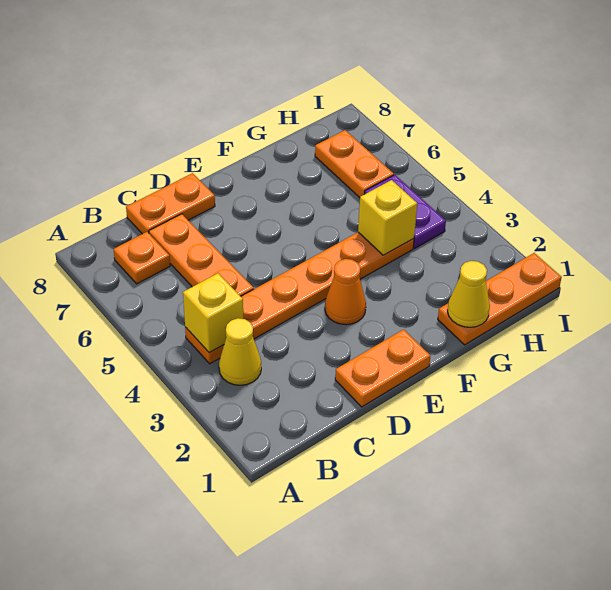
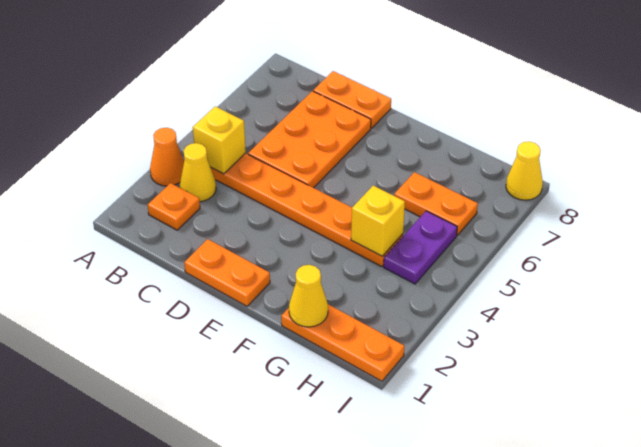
orange 1x1 plate [114,232,170,284] -> orange 1x1 plate moved to [148,183,200,230]
orange 1x3 plate [149,214,254,296] -> orange 2x3 plate [248,91,371,188]
orange 1x1 cone [325,259,366,325] -> orange 1x1 cone moved to [150,128,184,186]
orange 1x2 plate [315,130,394,198] -> orange 1x2 plate turned to [394,172,478,235]
none -> yellow 1x1 cone [506,141,543,200]

